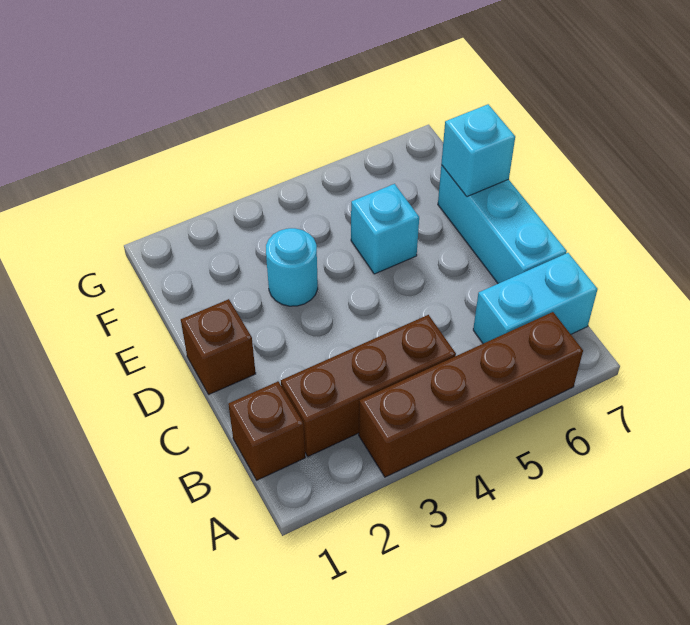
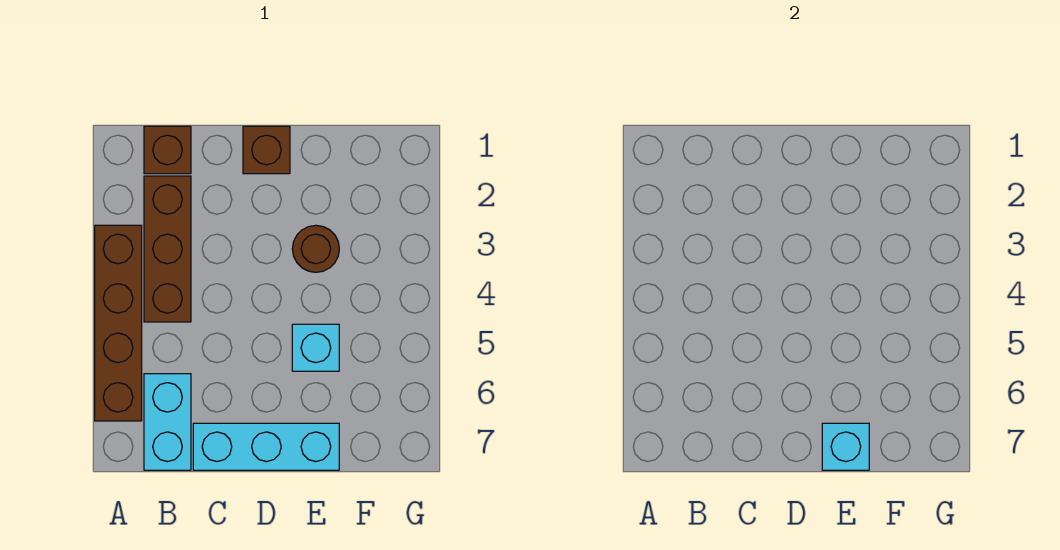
cyan 1x1 round brick [266,228,318,306] -> brown 1x1 round brick [292,225,339,272]

